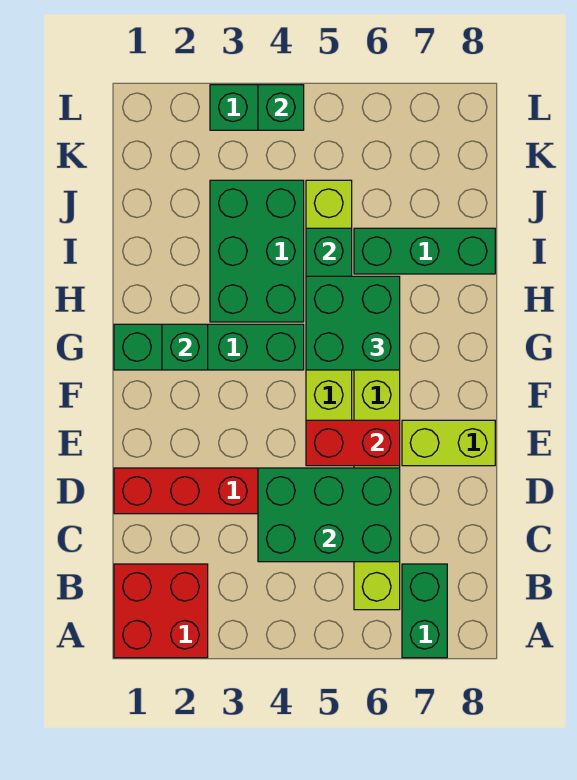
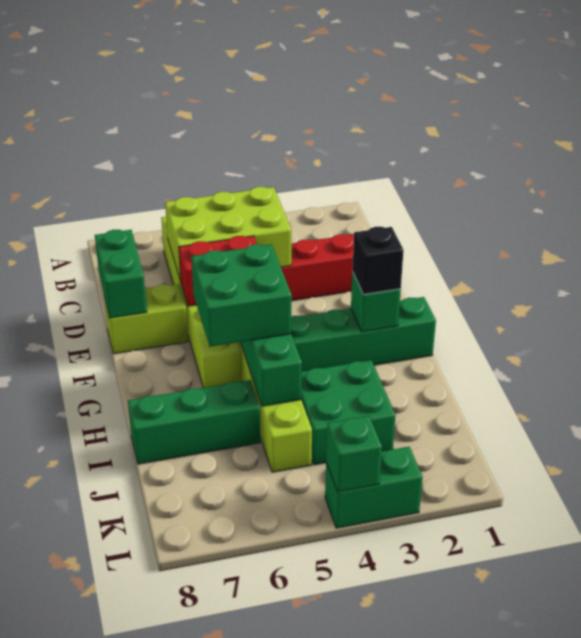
red 2x2 brick [114,564,208,658] -> none
green 1x2 brick [402,564,447,658] -> green 1x2 brick moved to [95,230,147,318]
green 2x3 brick [258,468,400,562] -> lime 2x3 brick [165,187,291,281]
none -> black 1x1 brick [352,227,404,294]
green 2x3 brick [210,180,304,322] -> green 2x2 brick [301,360,396,465]

